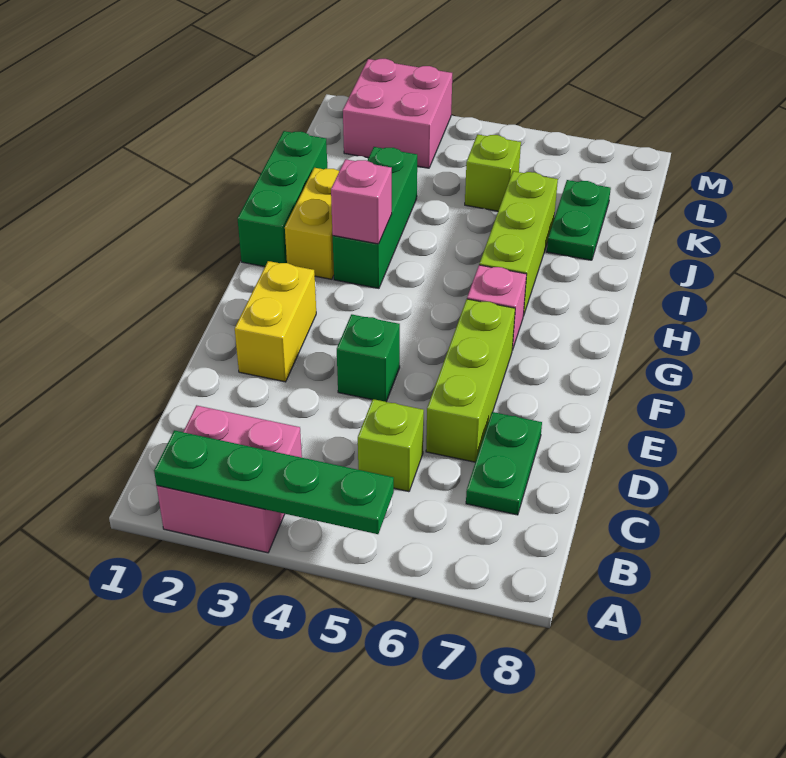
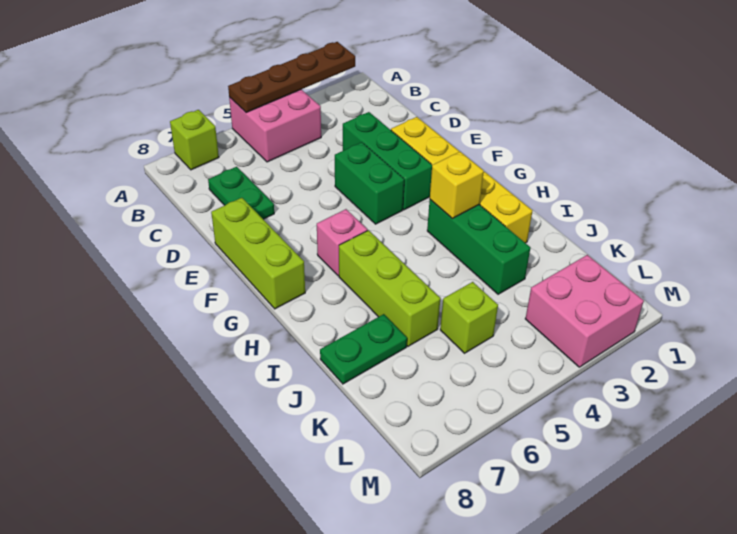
pink 2x2 brick [157,405,302,553] -> pink 2x2 brick moved to [229,90,321,162]
green 1x4 plate [154,430,394,534] -> brown 1x4 plate [228,42,355,112]
lime 1x1 brick [358,399,424,492] -> lime 1x1 brick moved to [170,110,219,170]
lime 1x3 brick [426,299,515,462] -> lime 1x3 brick moved to [211,198,305,309]
green 1x1 brick [337,314,400,402] -> green 1x2 brick [335,142,404,224]
green 1x3 brick [237,131,327,267] -> green 1x3 brick moved to [343,112,432,210]
pink 1x1 brick [331,159,392,244] -> yellow 1x1 brick [430,152,484,218]
green 1x2 plate [547,180,611,260] -> green 1x2 plate turned to [320,314,407,384]

